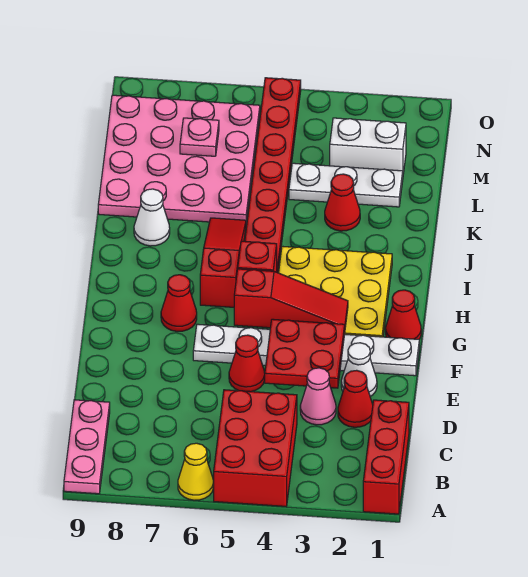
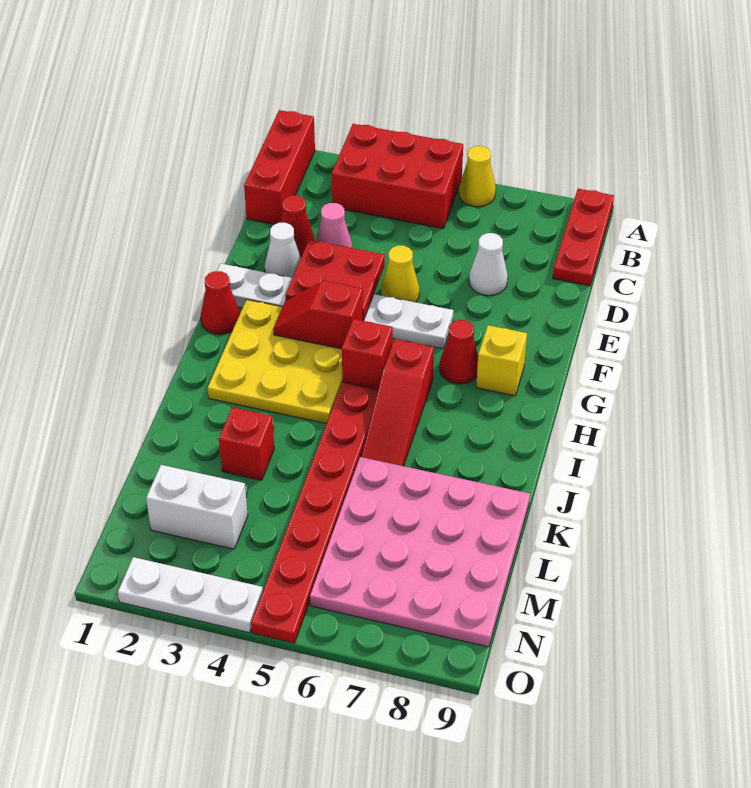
red 2x3 brick [214,390,297,506] -> red 2x3 brick turned to [332,124,463,229]
pink 1x3 plate [64,400,110,494] -> red 1x3 plate [553,189,614,286]
red 1x1 cone [229,335,265,392] -> yellow 1x1 cone [381,246,419,302]
red 1x3 slope [234,269,348,328] -> red 1x2 slope [273,281,363,349]
none -> yellow 1x1 brick [476,325,527,396]
white 1x1 cone [134,189,170,246] -> white 1x1 cone moved to [469,233,508,295]
red 1x1 cone [325,174,360,231] -> red 1x1 brick [219,407,274,480]
white 1x3 plate [289,163,403,207] -> white 1x3 plate moved to [118,557,263,633]
pink 1x1 plate [180,118,219,156] -> none

